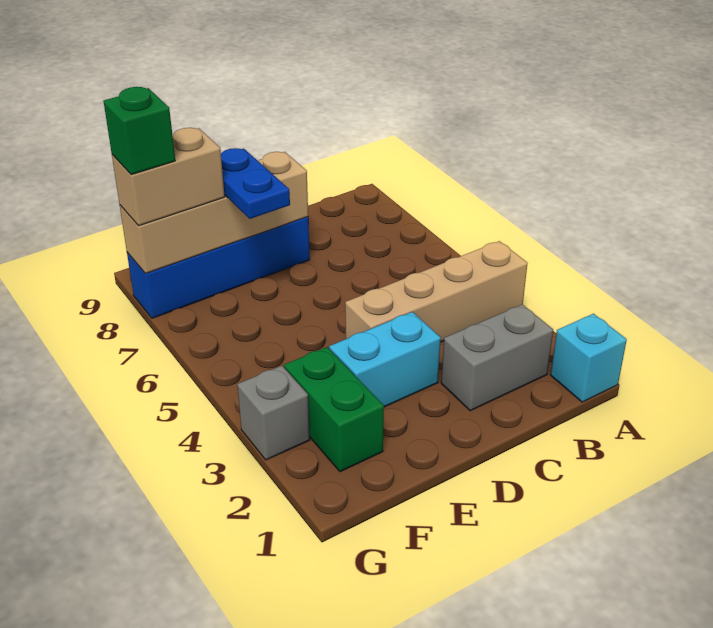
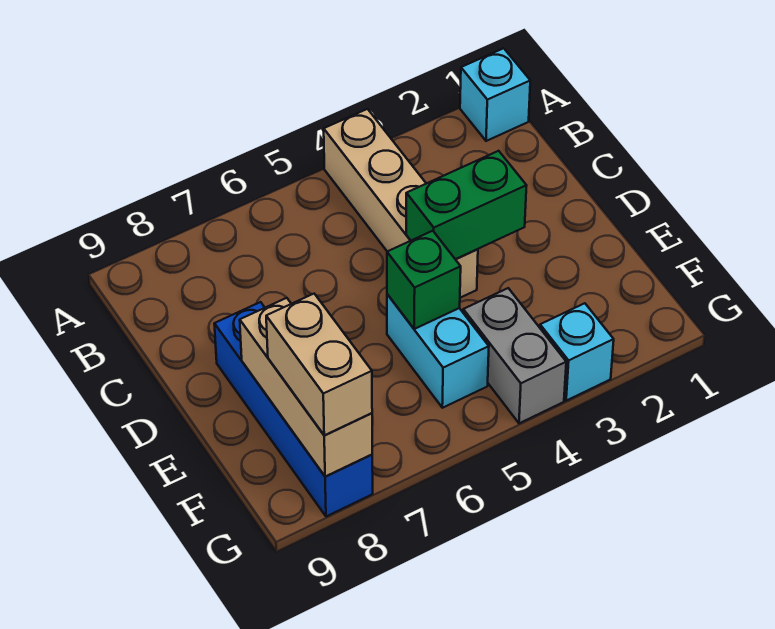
grey 1x2 brick [441,304,553,411] -> grey 1x2 brick moved to [463,288,566,423]
cyan 1x2 brick [329,312,441,407] -> cyan 1x2 brick moved to [387,294,489,408]
tan 1x4 brick [120,152,308,274] -> tan 1x3 brick [240,298,372,477]
blue 1x2 plate [221,148,290,219] -> none
green 1x2 brick [284,347,384,472] -> green 1x2 brick moved to [406,151,527,259]
grey 1x1 brick [237,366,310,460] -> cyan 1x1 brick [540,303,614,401]
green 1x1 brick [104,87,175,175] -> green 1x1 brick moved to [387,231,461,329]

